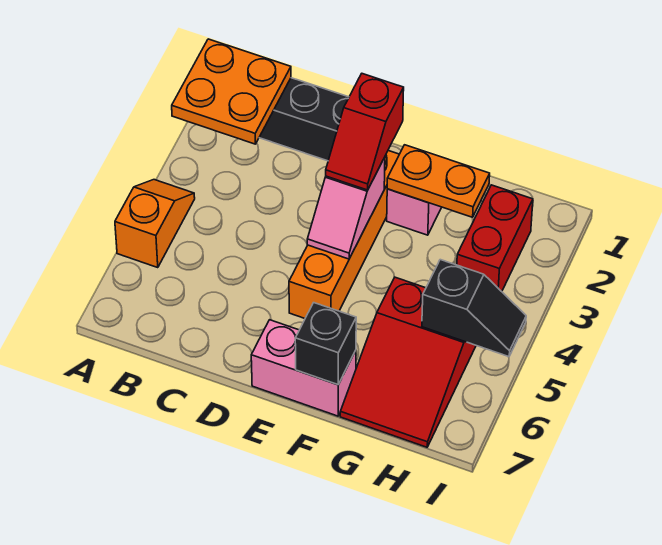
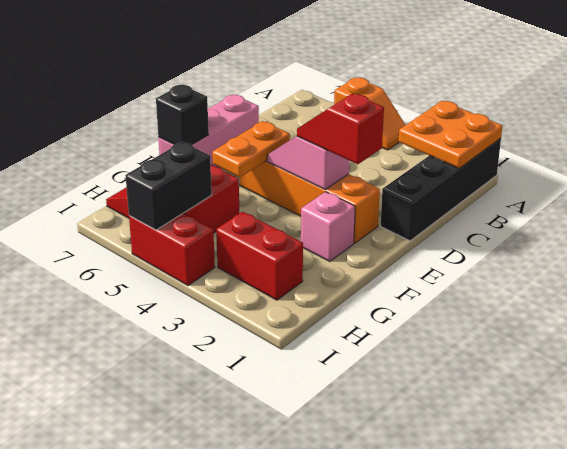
pink 1x2 brick [251,320,356,416] -> pink 1x3 brick [158,95,259,167]
orange 1x2 plate [387,145,490,217] -> orange 1x2 plate moved to [212,121,290,177]
black 1x2 slope [422,260,526,357] -> black 1x2 brick [125,142,212,230]
none -> red 1x2 brick [129,213,215,286]

